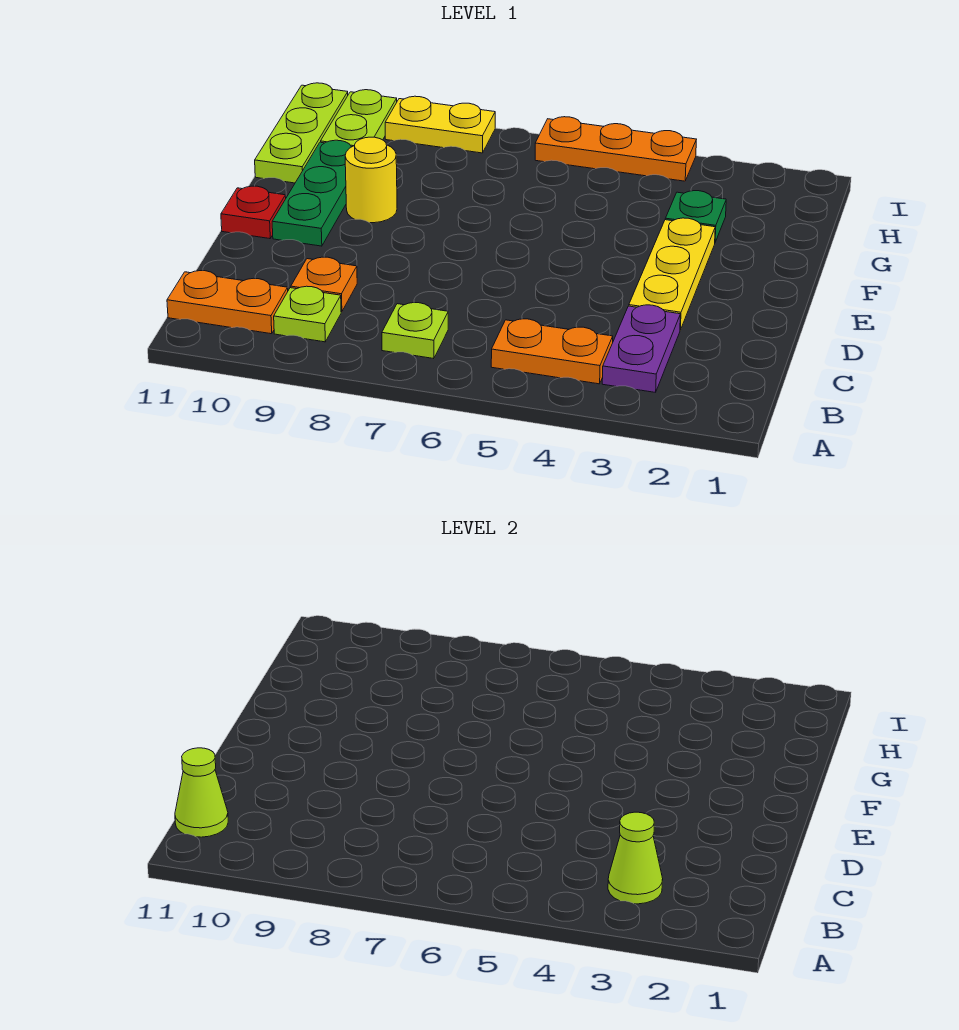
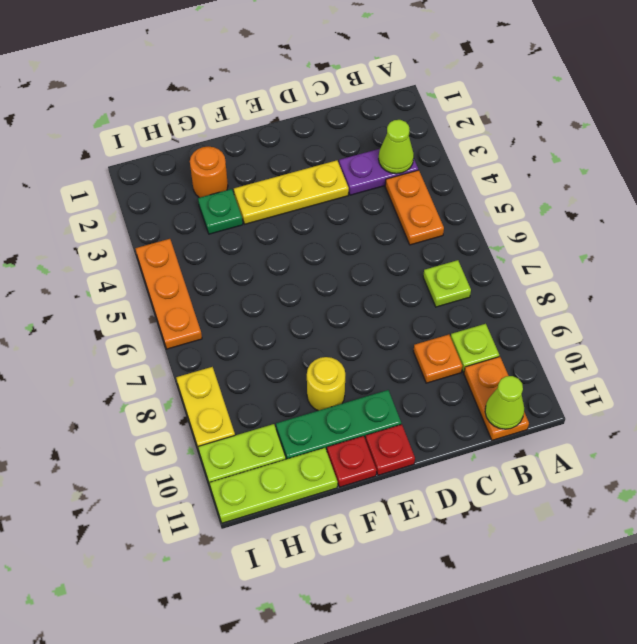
none -> red 1x1 plate [327,436,377,487]
none -> orange 1x1 round brick [190,147,228,198]

